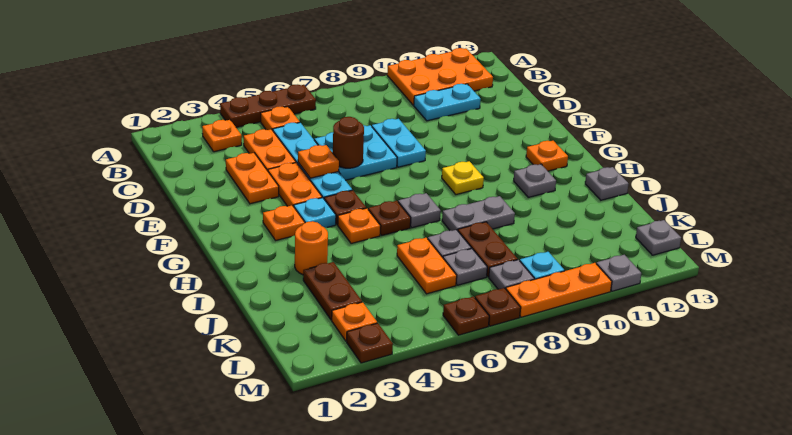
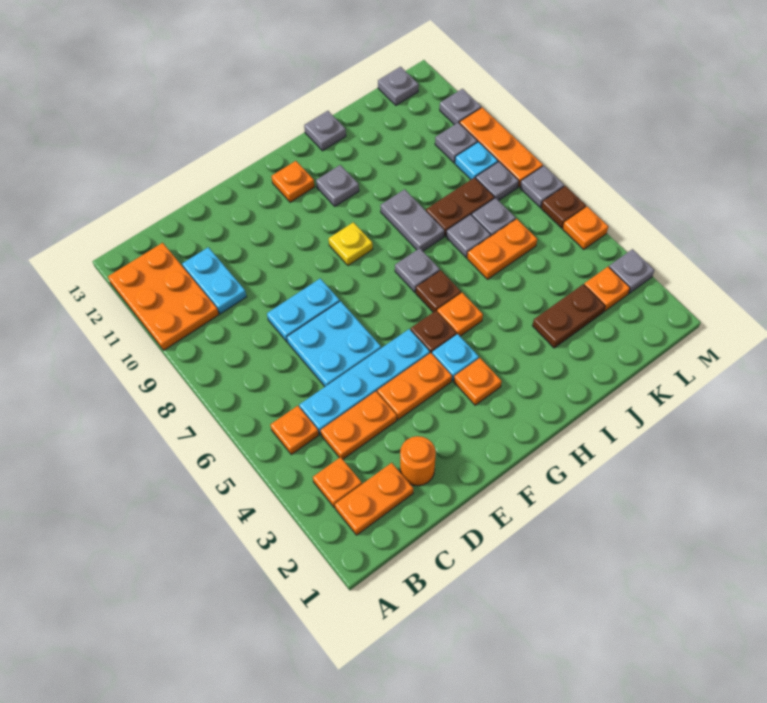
brown 1x3 plate [220,85,316,127] -> none
orange 1x2 plate [226,153,279,204] -> orange 1x2 plate moved to [335,463,413,535]
orange 1x1 plate [298,145,339,178] -> orange 1x1 plate moved to [563,207,608,249]
brown 1x1 round brick [333,117,364,168] -> none
orange 1x1 round brick [295,221,328,275] -> orange 1x1 round brick moved to [400,436,436,486]
none -> grey 1x1 plate [435,122,477,163]
brown 1x1 plate [347,323,393,363] -> grey 1x1 plate [609,249,654,293]
brown 1x1 plate [475,288,521,326] -> grey 1x1 plate [520,166,564,207]

